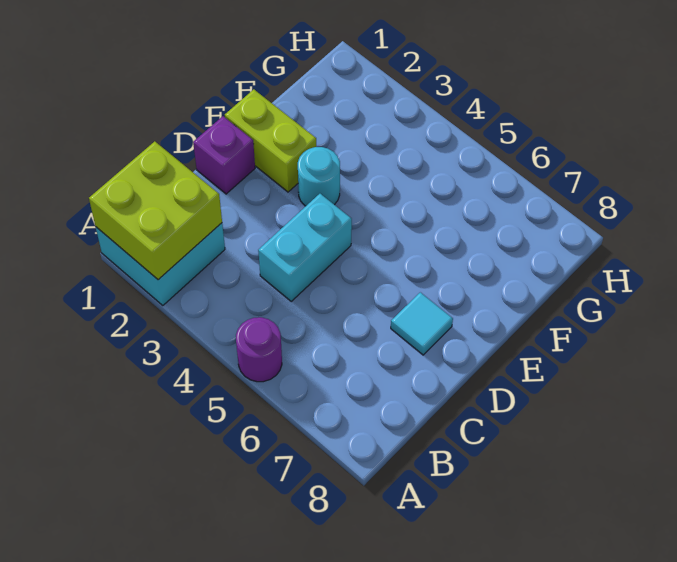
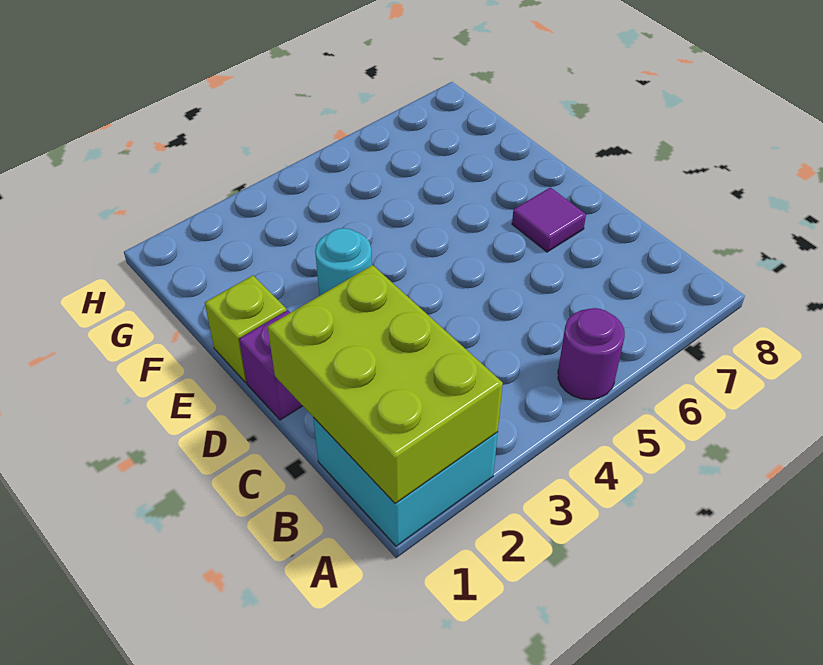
lime 2x2 brick [89,141,222,280] -> lime 2x3 brick [268,265,503,504]
cyan 1x2 brick [258,194,352,301] -> none
cyan 1x1 tile [391,292,453,355] -> purple 1x1 tile [512,187,586,252]
lime 1x2 brick [225,89,316,192] -> lime 1x1 brick [205,276,286,382]

